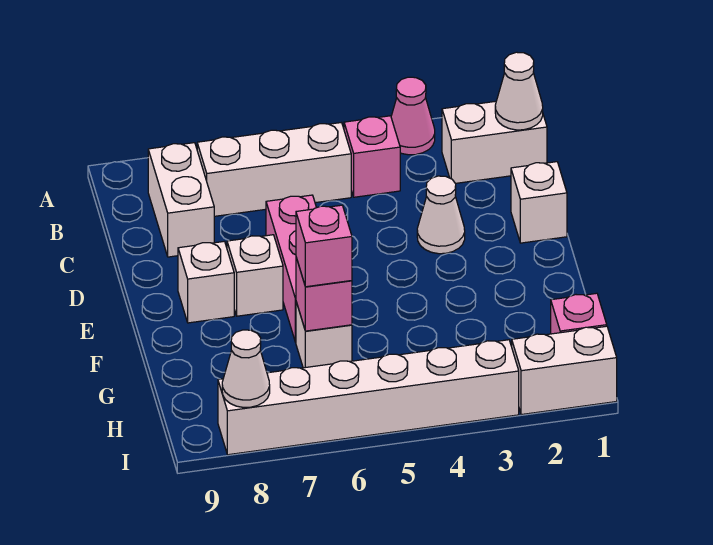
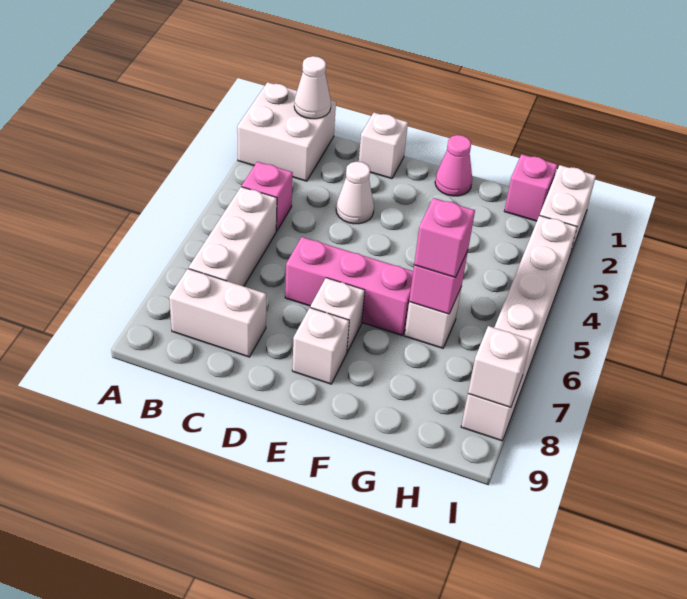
pink 1x1 cone [391,77,435,155] -> pink 1x1 cone moved to [435,135,472,196]
white 1x2 brick [442,101,547,183] -> white 2x2 brick [237,82,336,181]
white 1x1 cone [222,330,270,407] -> white 1x1 brick [468,326,531,408]

